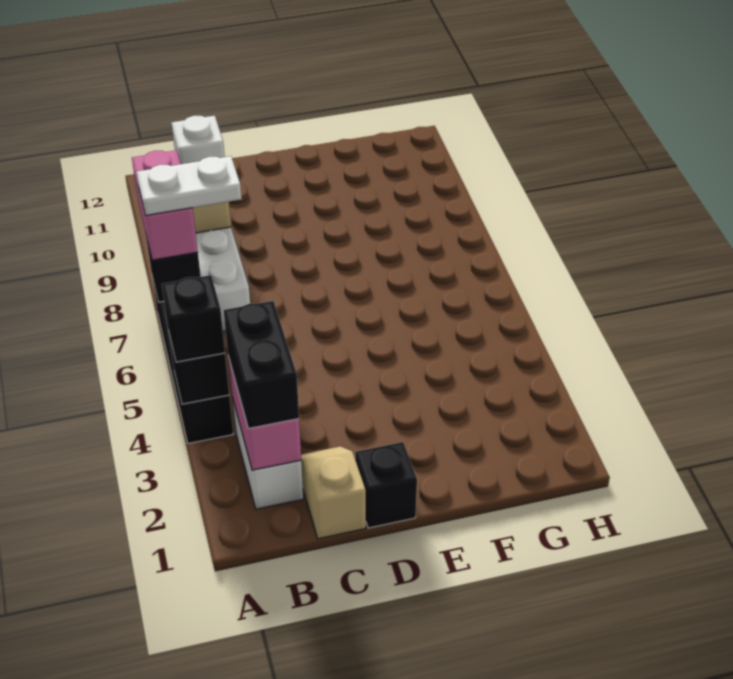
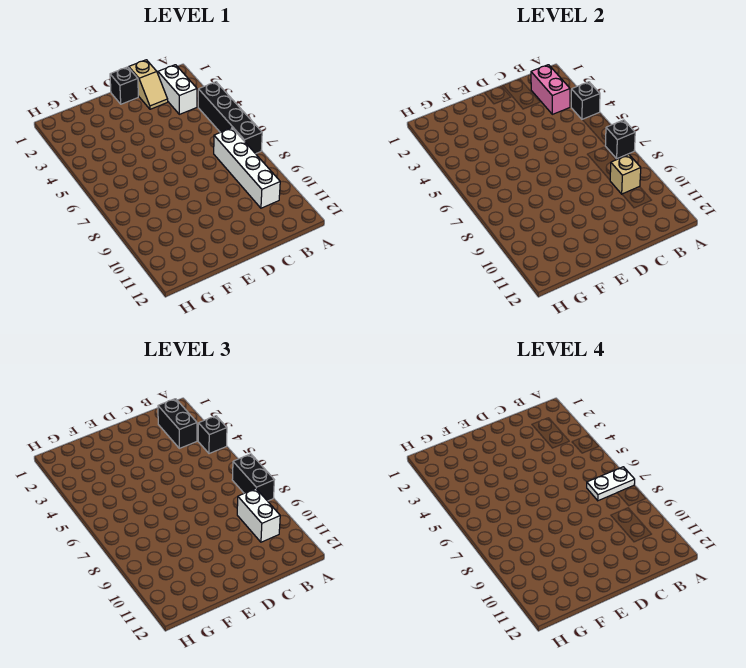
pink 1x2 brick [132,150,198,260] -> black 1x2 brick [232,454,274,501]
white 1x1 brick [172,116,225,164] -> white 1x2 brick [237,489,280,542]

